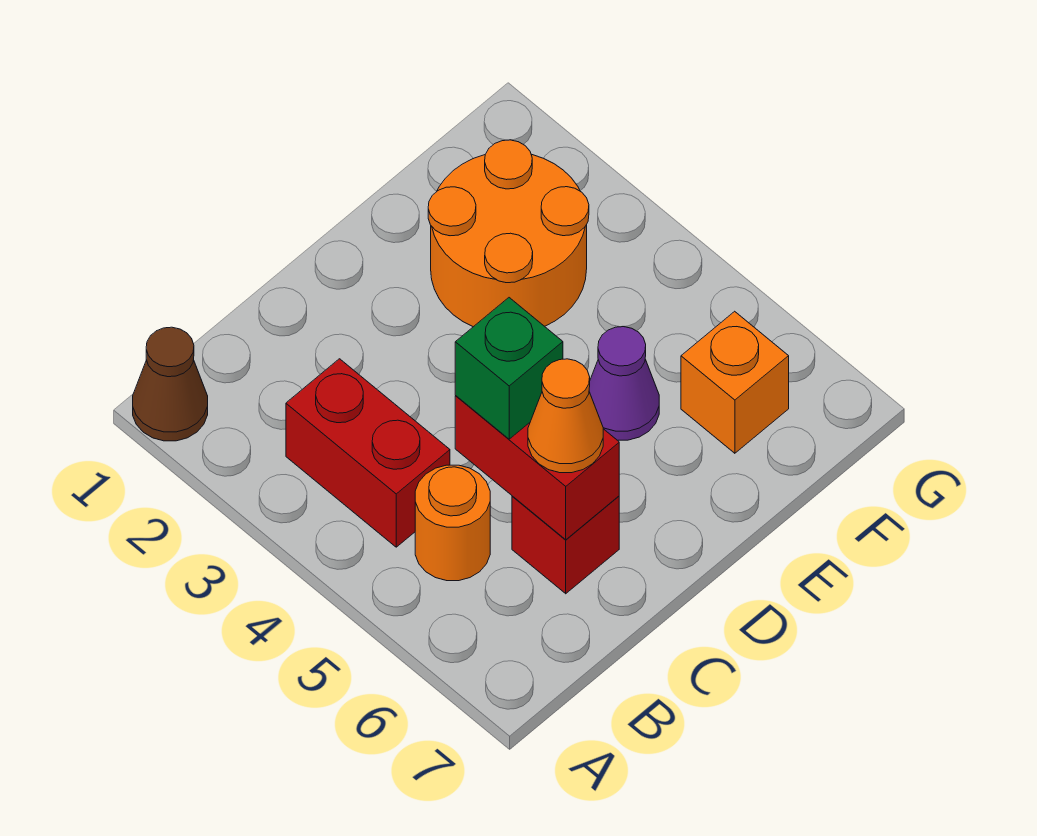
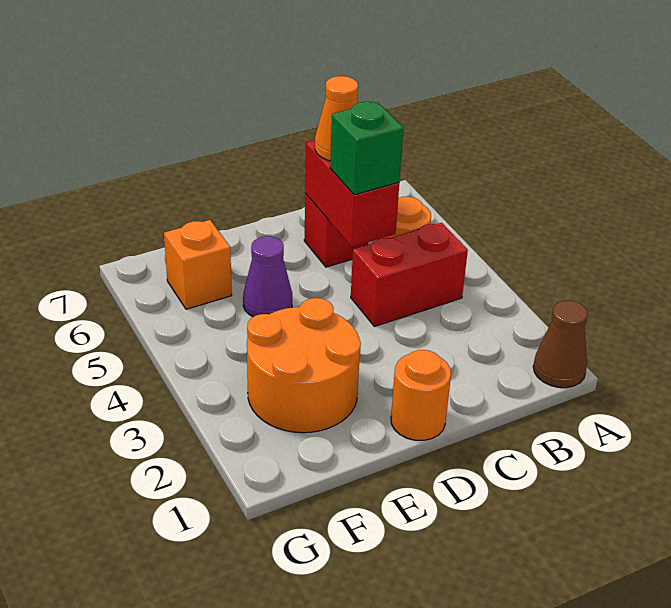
red 1x2 brick [286,359,450,547] -> red 1x2 brick turned to [351,223,468,327]
none -> orange 1x1 round brick [391,350,451,440]

